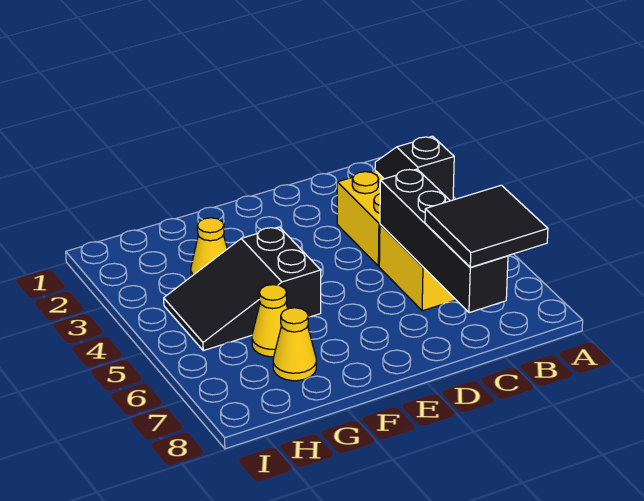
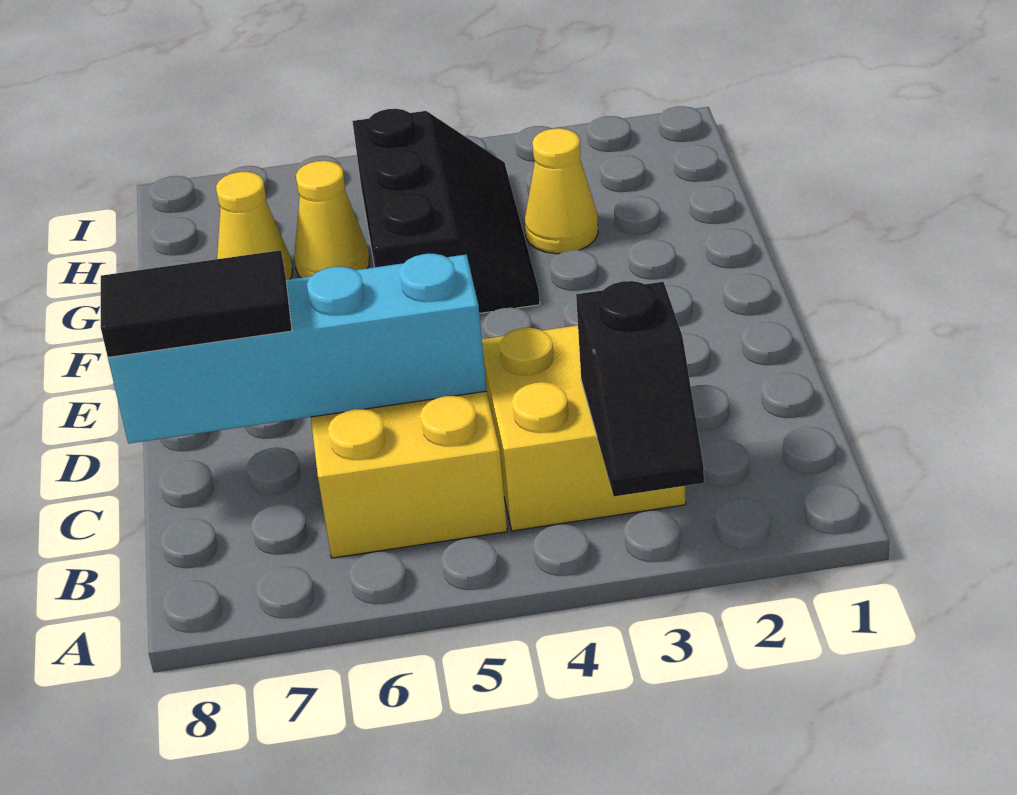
black 1x2 slope [375,136,454,201] -> black 1x2 slope turned to [576,281,704,496]
black 2x2 tile [425,185,548,267] -> black 1x2 tile [101,250,292,357]
black 1x4 brick [380,169,508,313] -> cyan 1x4 brick [108,254,487,444]
black 2x3 slope [164,227,321,351] -> black 2x3 slope turned to [352,109,540,313]

